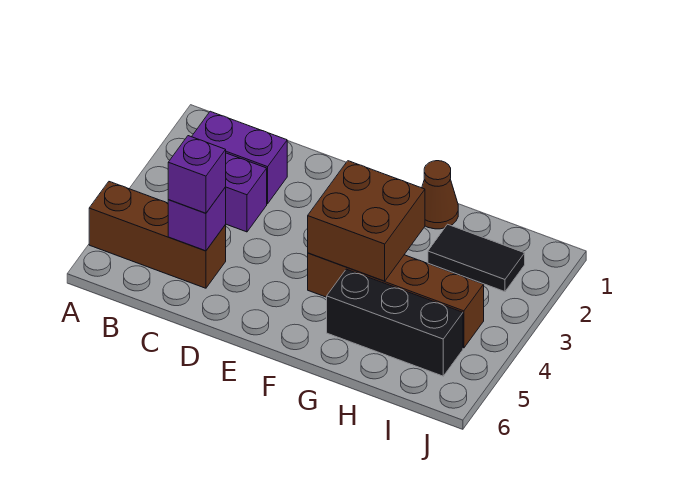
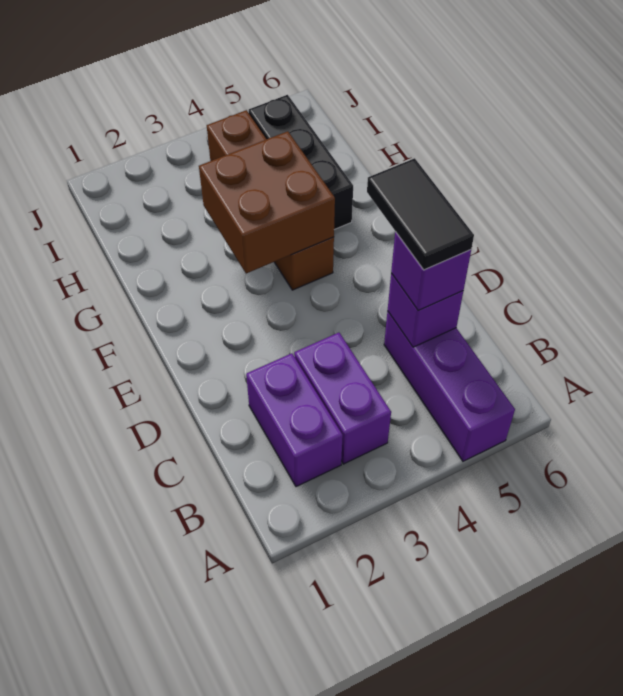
brown 1x3 brick [89,182,226,288] -> purple 1x3 brick [384,311,515,461]
brown 1x1 cone [422,161,458,229] -> none
black 1x2 tile [428,224,525,292] -> black 1x2 tile moved to [367,158,474,270]

